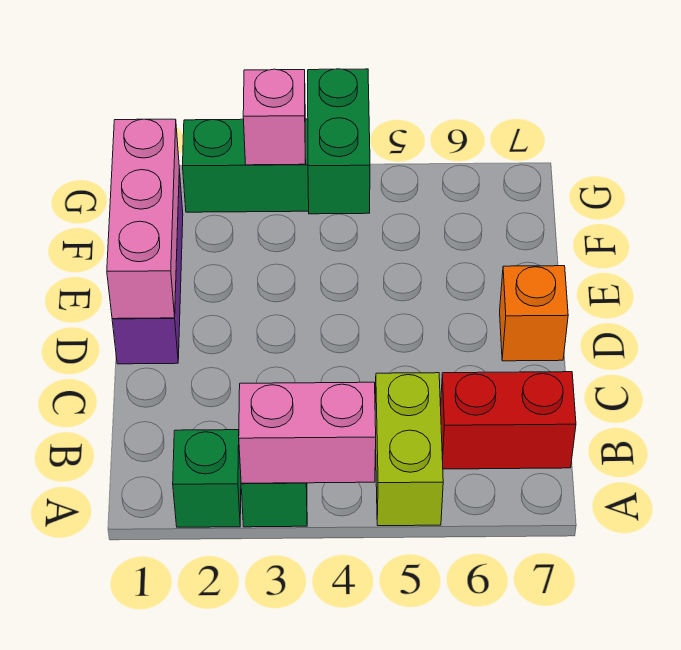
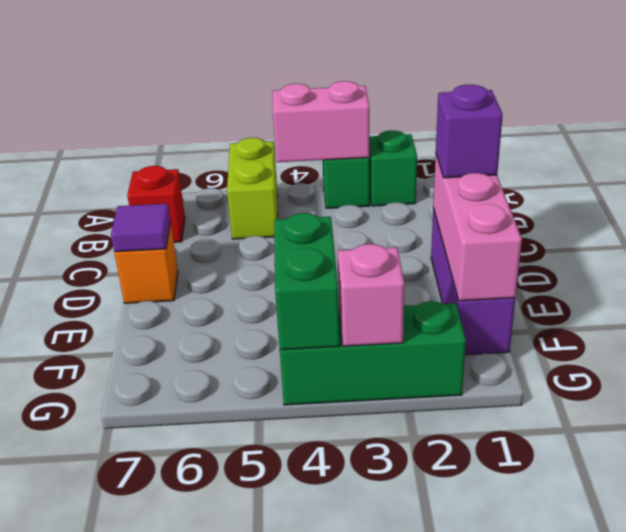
red 1x2 brick [441,372,576,469] -> red 1x1 brick [127,166,185,242]
none -> purple 1x1 brick [436,85,503,178]
none -> purple 1x1 tile [111,204,170,252]

